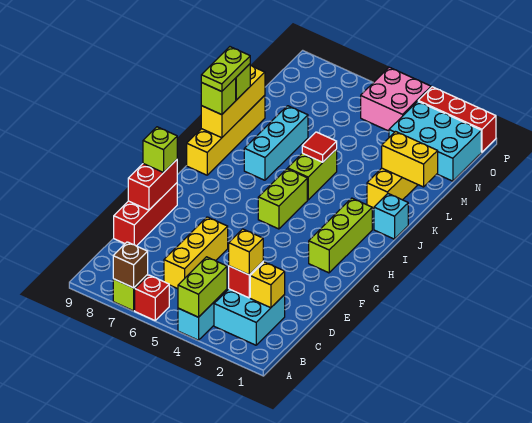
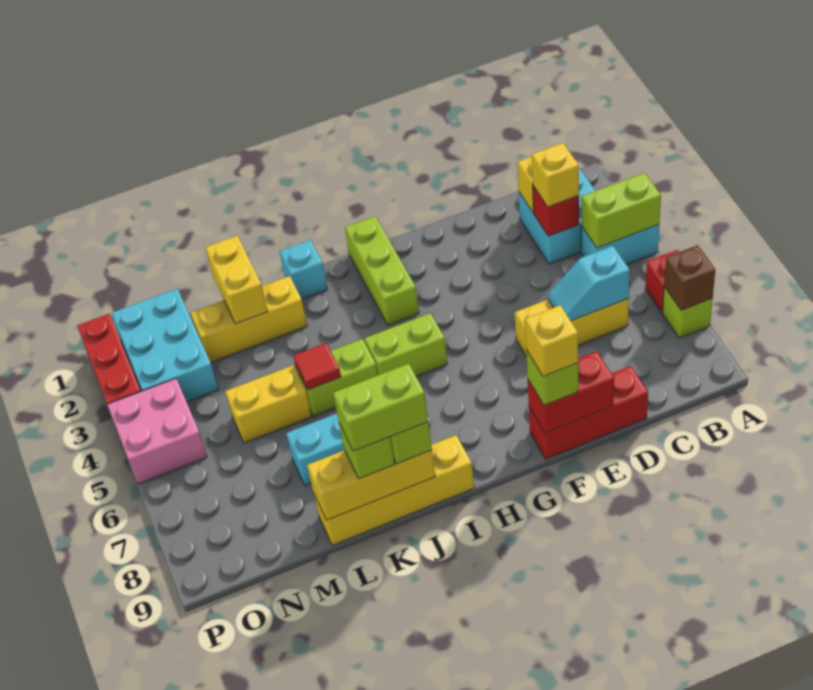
none -> cyan 1x2 slope [548,246,630,321]
none -> yellow 1x1 brick [525,305,578,376]
lime 1x3 brick [309,198,372,273] -> lime 1x3 brick turned to [345,216,419,325]
lime 1x2 plate [201,47,250,92] -> lime 1x2 brick [333,364,428,451]
none -> yellow 1x2 brick [225,365,312,443]

